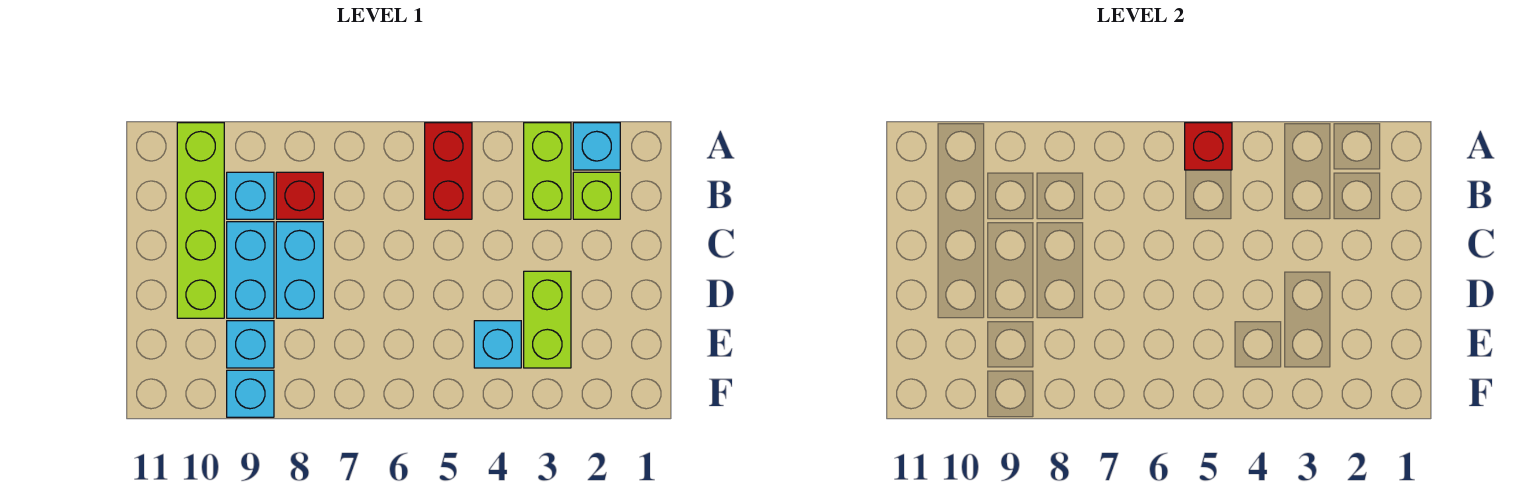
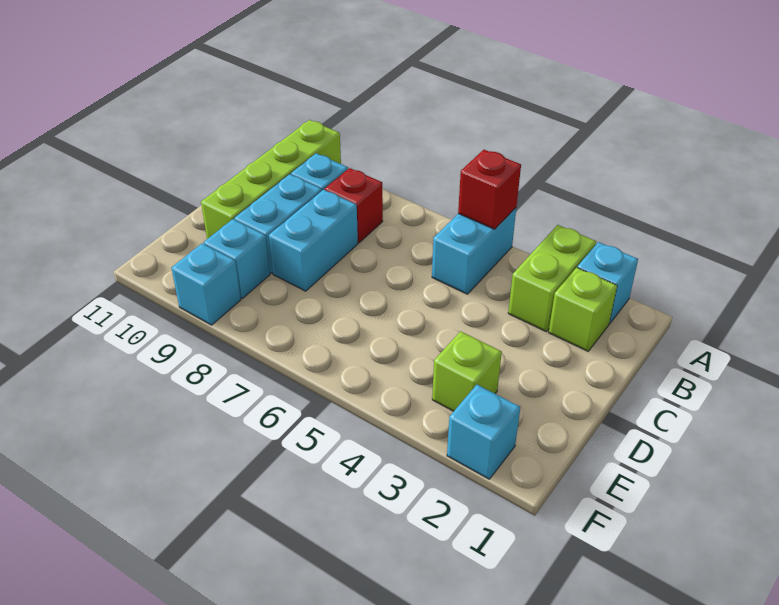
red 1x2 brick [425,123,472,219] -> cyan 1x2 brick [432,208,516,294]
lime 1x2 brick [524,271,571,368] -> lime 1x1 brick [432,331,502,411]
cyan 1x1 brick [474,321,521,368] -> cyan 1x1 brick moved to [447,385,520,479]

